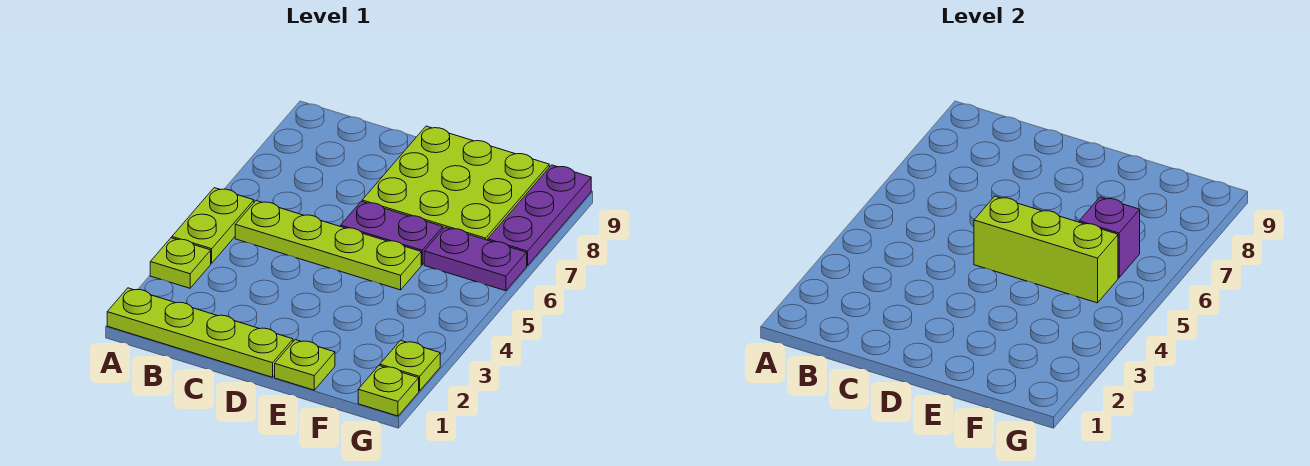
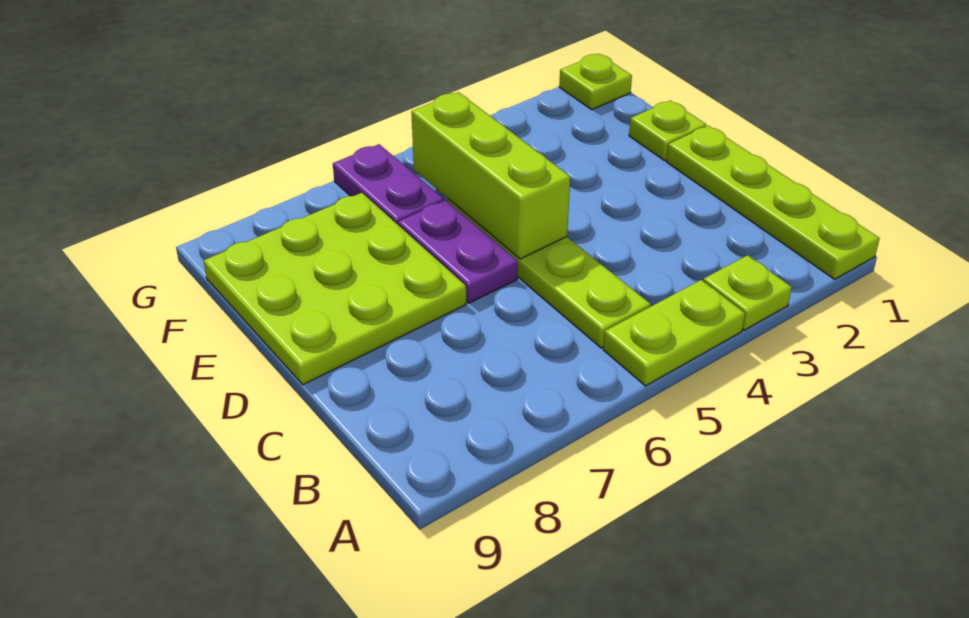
purple 1x1 brick [1079,197,1140,278] -> none
lime 1x1 plate [380,340,440,391] -> none
purple 1x3 plate [488,165,591,266] -> none

